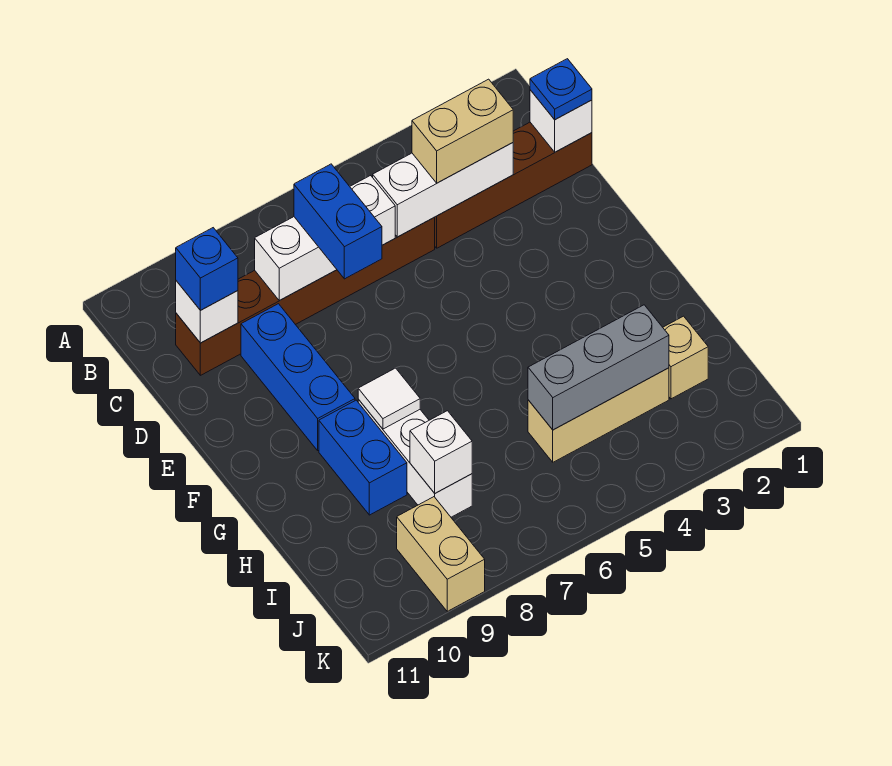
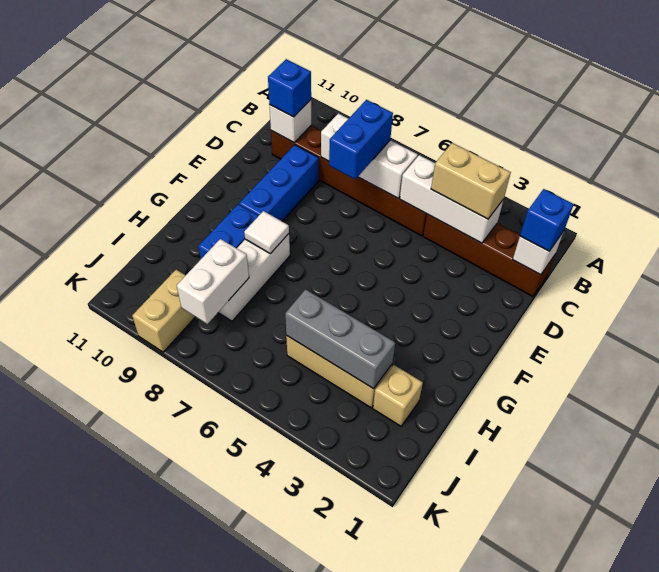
blue 1x1 plate [530,59,592,120] -> blue 1x1 brick [520,189,574,251]
white 1x1 brick [410,411,472,493] -> white 1x2 brick [177,239,249,324]

